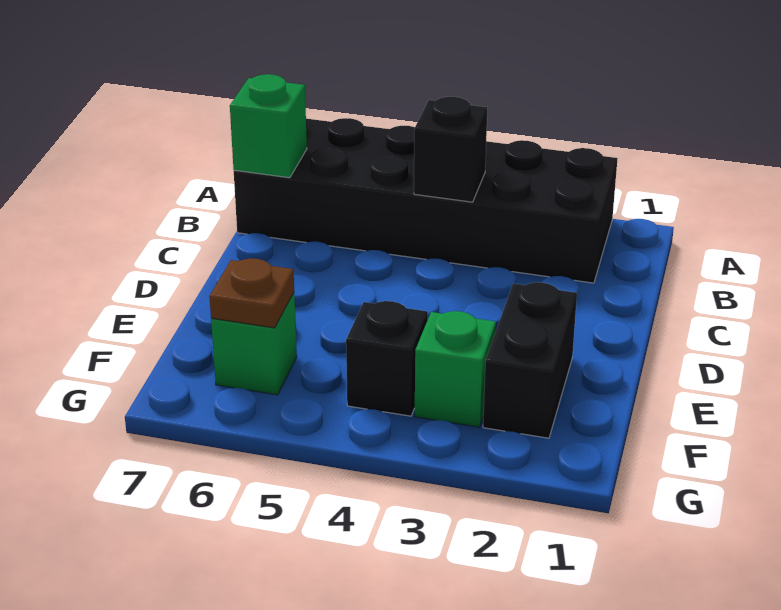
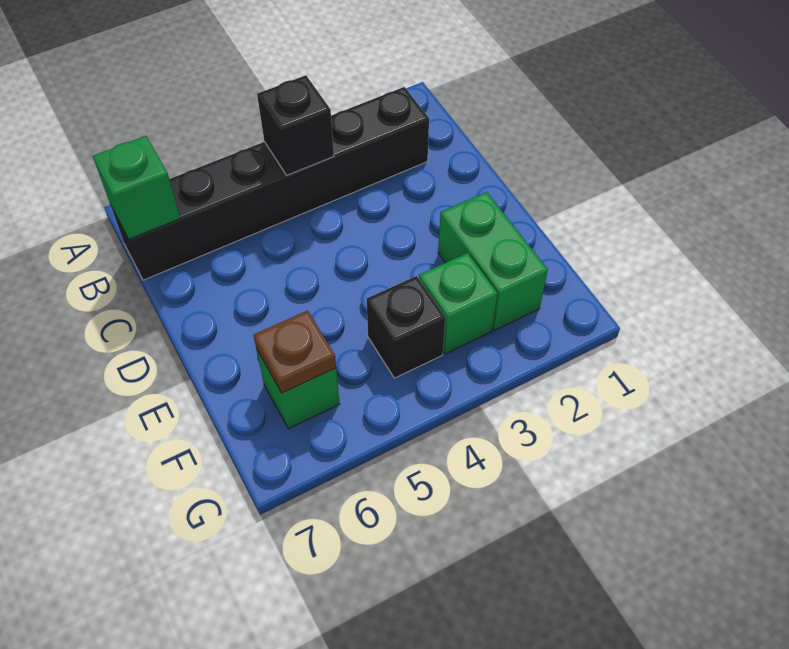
black 2x6 brick [234,118,618,283] -> black 1x6 brick [111,87,429,280]
black 1x2 brick [483,282,577,438] -> green 1x2 brick [438,192,548,331]

